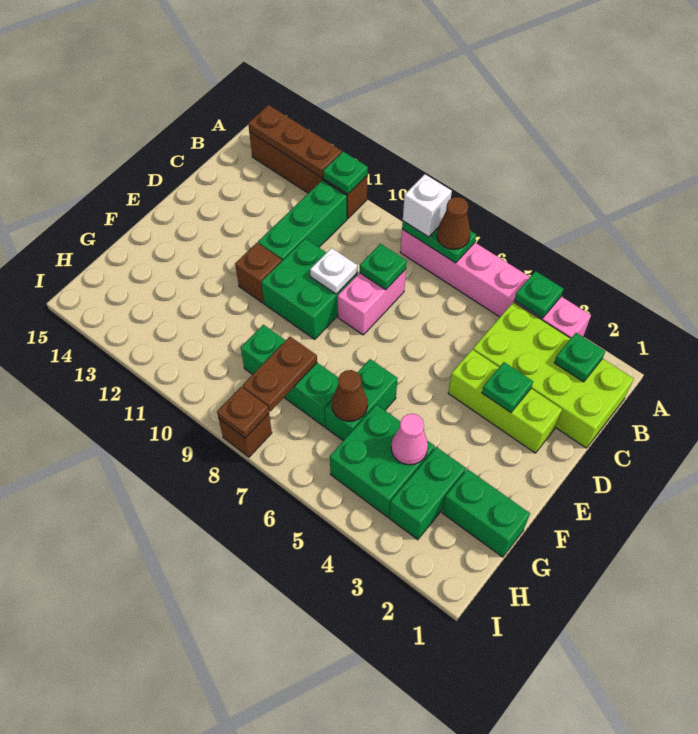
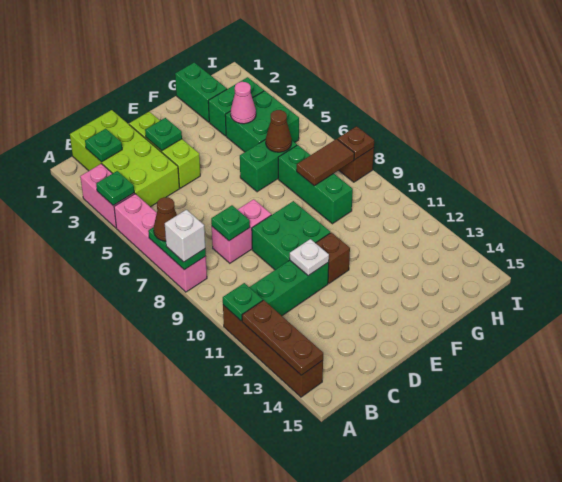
white 1x1 plate [310,248,357,294] -> white 1x1 plate moved to [290,239,329,276]
brown 1x2 plate [242,337,317,411] -> brown 1x2 tile [297,139,354,186]

